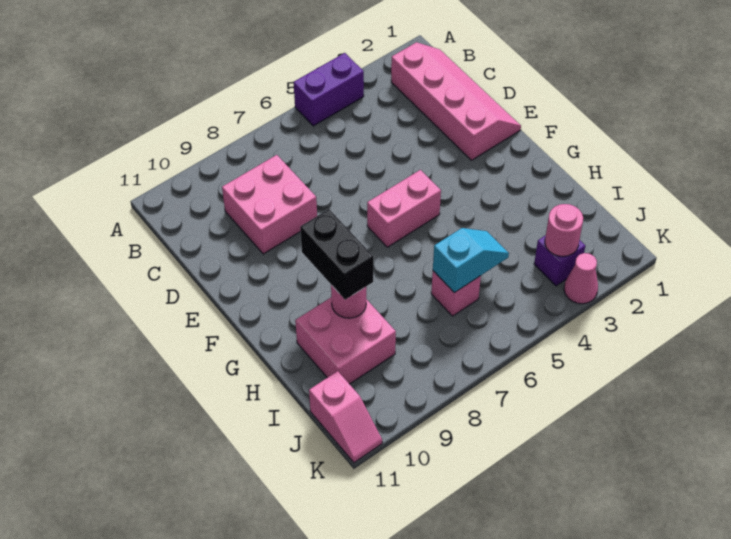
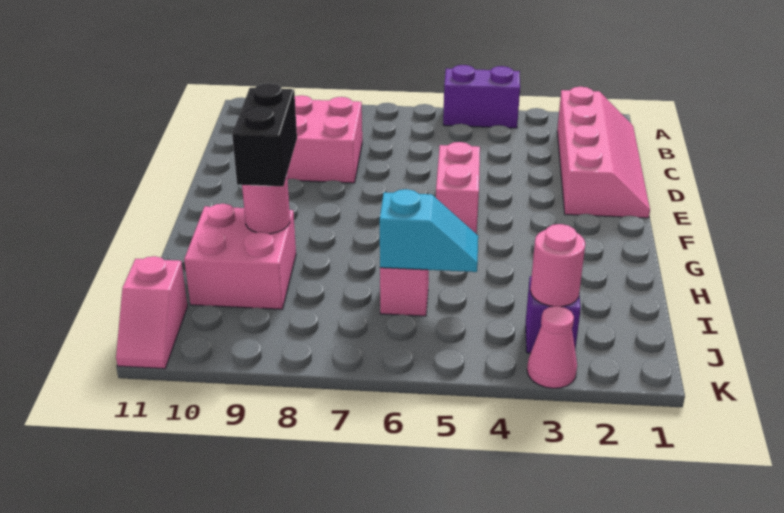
pink 1x2 brick [367,170,441,247] -> pink 1x2 brick turned to [436,142,480,234]

